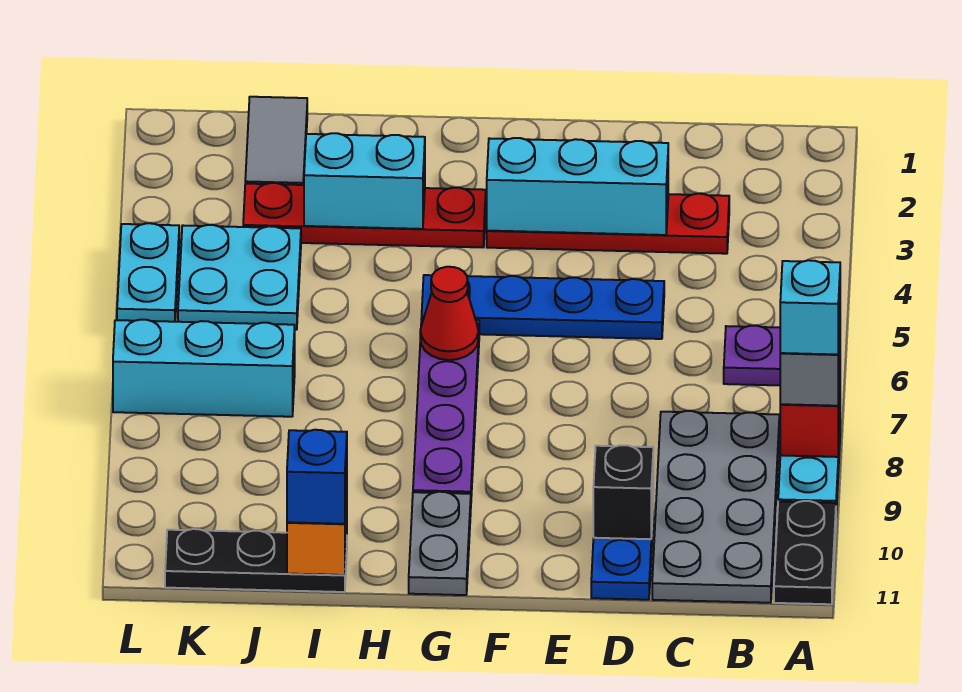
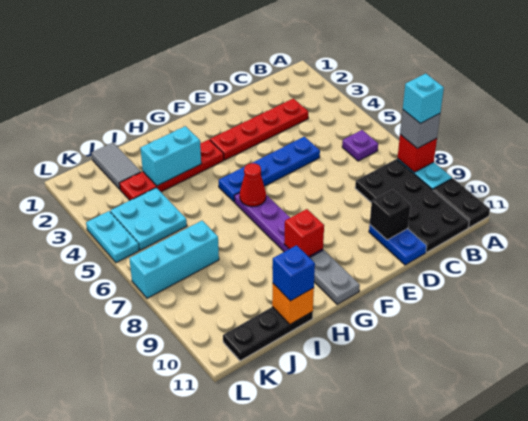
grey 2x4 plate [652,411,779,603] -> black 2x4 plate [355,159,469,252]
cyan 1x3 brick [487,138,668,235] -> none
none -> red 1x1 brick [284,209,324,257]

